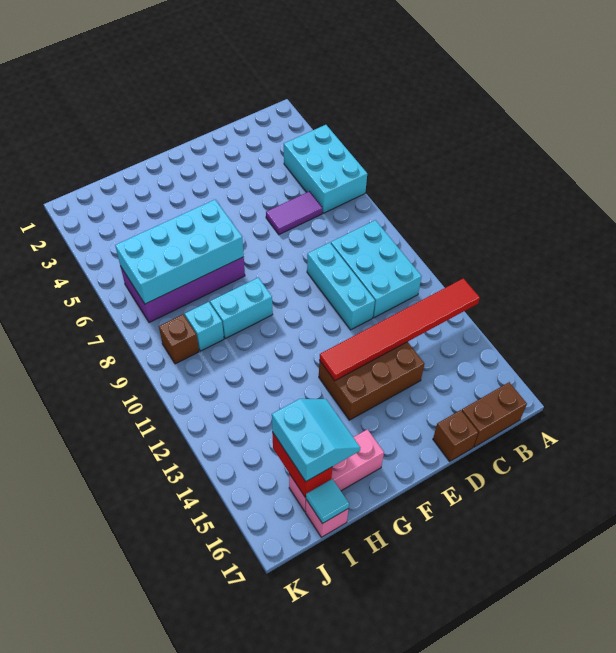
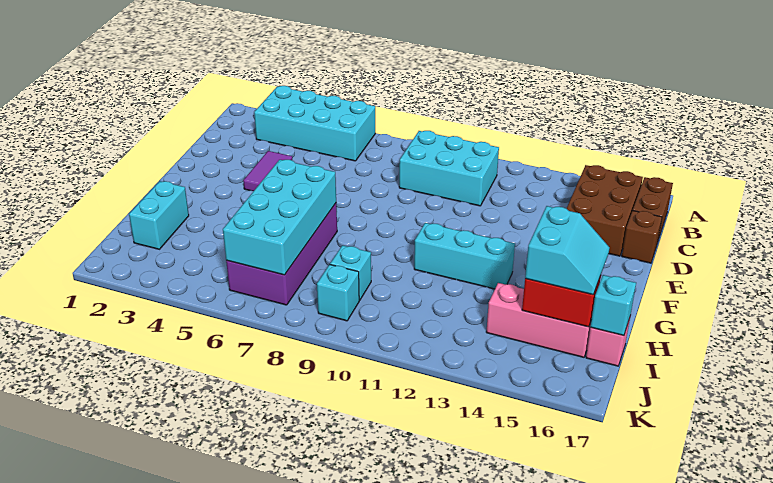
cyan 2x3 brick [284,125,367,213] -> cyan 2x4 brick [254,86,375,161]
red 1x6 tile [319,278,480,381] -> none
purple 1x2 tile [266,191,322,235] -> purple 1x2 tile moved to [243,151,292,191]
cyan 1x3 brick [307,243,375,330] -> cyan 1x3 brick moved to [414,223,515,289]
brown 2x3 brick [319,342,424,420] -> brown 2x3 brick moved to [567,165,643,256]
cyan 1x2 brick [210,278,273,339] -> cyan 1x2 brick moved to [129,181,189,249]
pink 1x3 brick [289,429,384,512] -> pink 1x3 brick turned to [486,283,591,357]
cyan 2x2 slope [272,399,360,481] -> cyan 2x2 slope turned to [525,206,610,295]
cyan 1x1 tile [306,479,349,524] -> cyan 1x1 brick [591,275,636,336]
brown 1x1 brick [159,314,199,364] -> cyan 1x1 brick [317,265,359,321]

